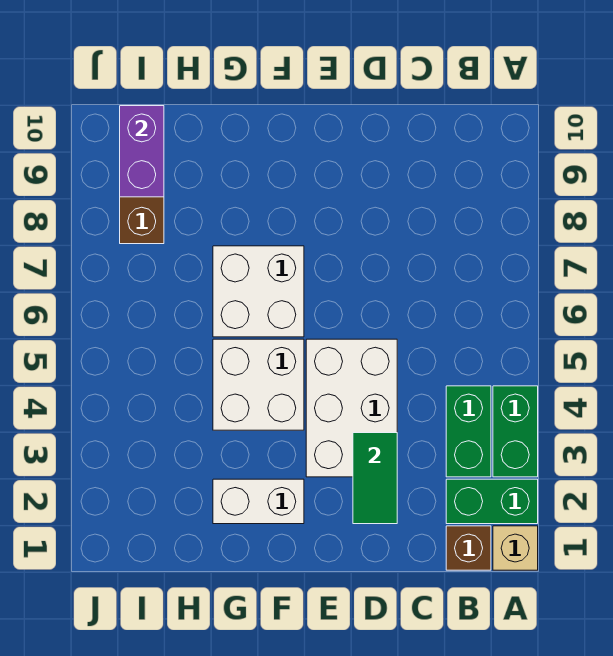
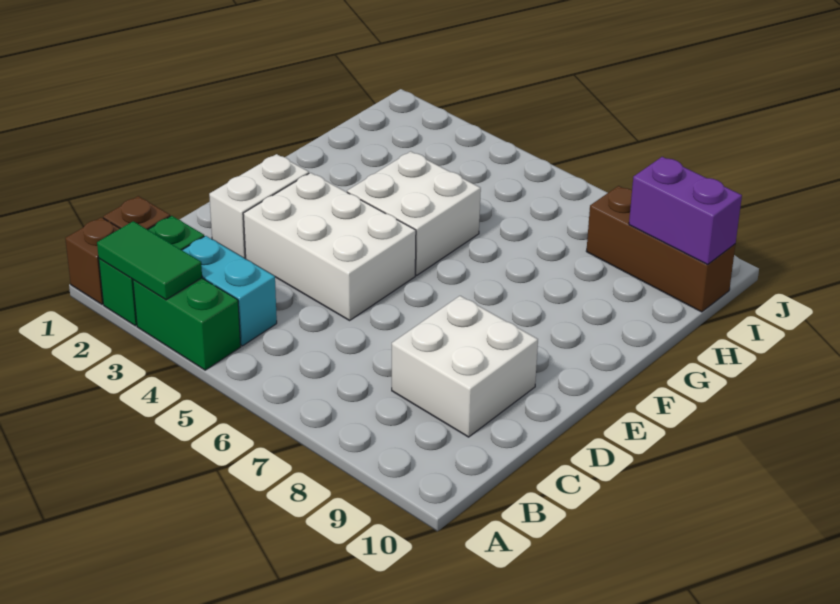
tan 1x1 brick [493,526,538,570] -> brown 1x1 brick [65,217,120,304]
green 1x2 brick [446,386,491,477] -> cyan 1x2 brick [182,236,277,346]
green 1x2 tile [353,433,397,524] -> green 1x2 tile moved to [97,221,202,300]
white 1x2 brick [213,479,304,524] -> white 1x2 brick moved to [209,154,309,258]
white 2x2 brick [213,246,304,337] -> white 2x2 brick moved to [392,296,538,437]

